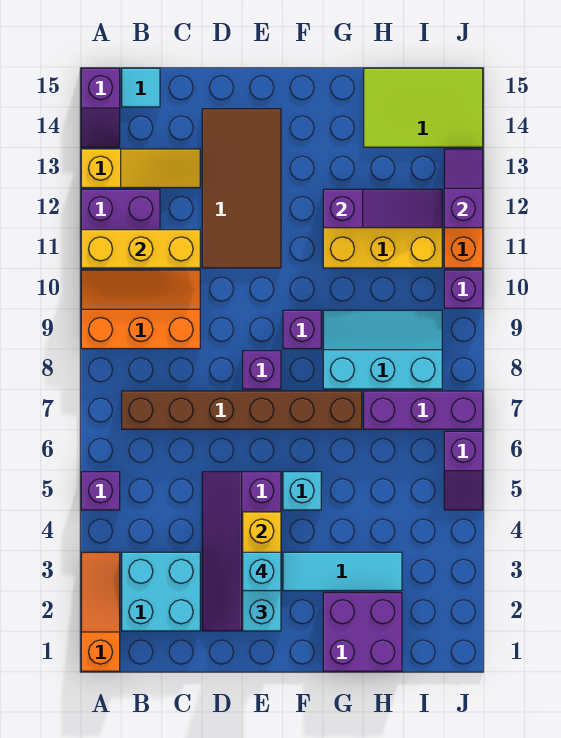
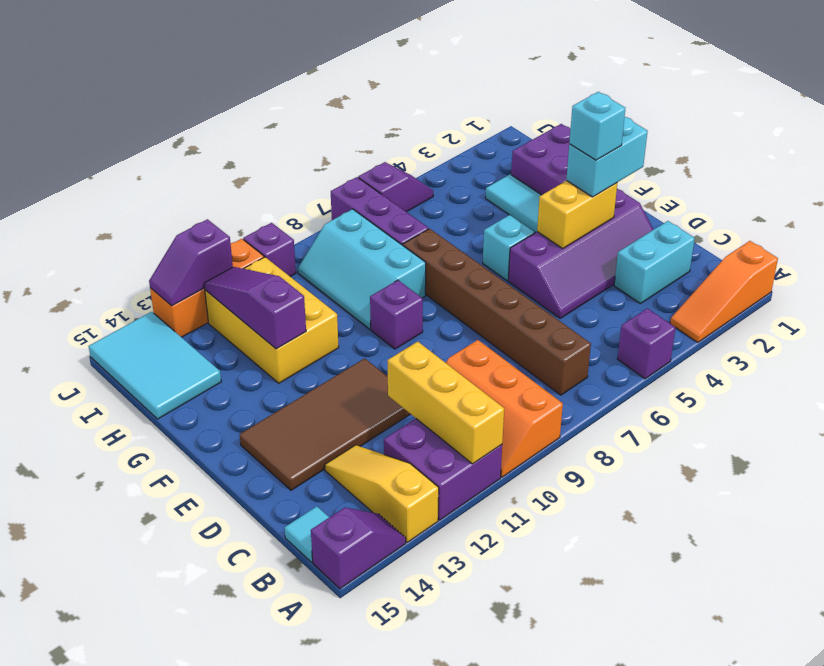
cyan 2x2 brick [122,552,200,631] -> cyan 1x2 brick [614,221,695,304]
purple 1x1 brick [243,351,281,389] -> none
lime 2x3 tile [364,68,483,147] -> cyan 2x3 tile [89,312,221,419]

